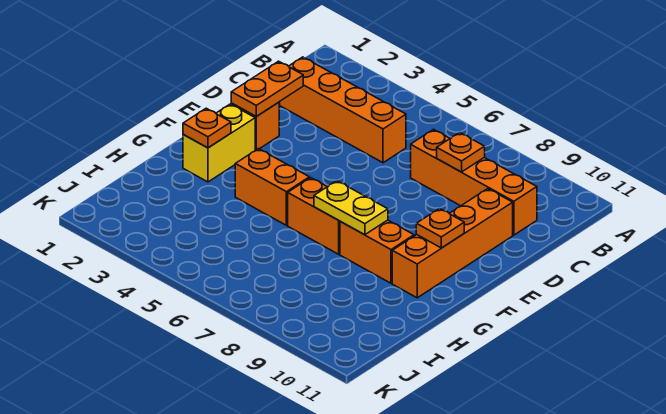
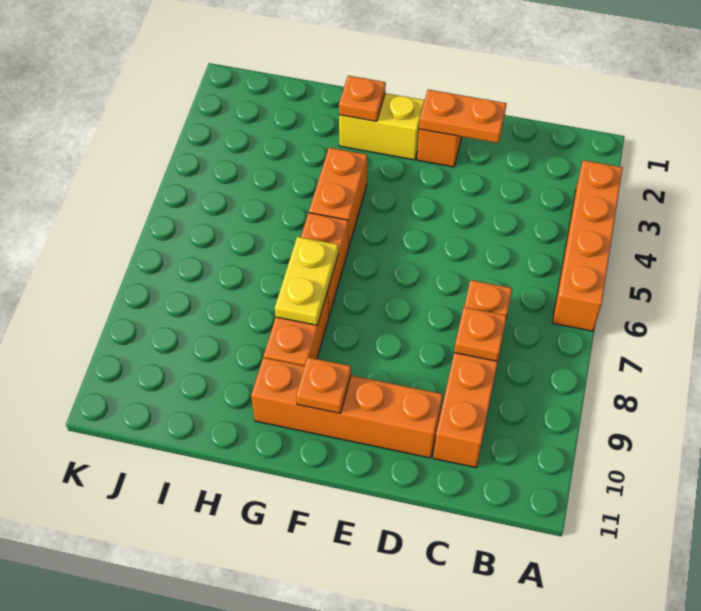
orange 1x4 brick [280,57,406,163] -> orange 1x4 brick moved to [552,160,623,331]

